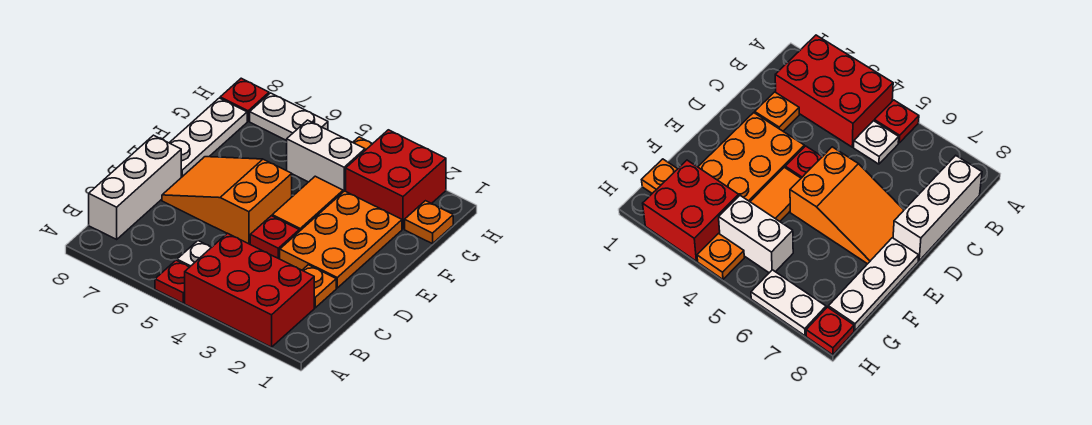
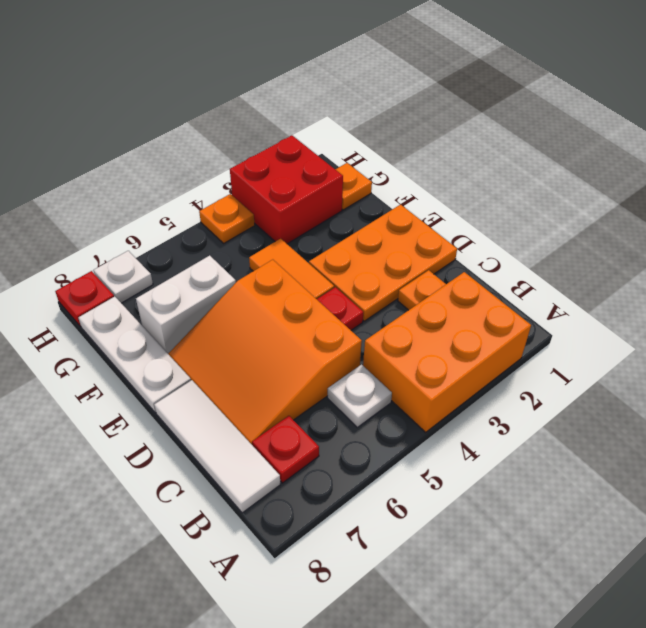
red 2x3 brick [185,233,314,347] -> orange 2x3 brick [363,272,531,432]
red 1x1 plate [155,260,189,303] -> red 1x1 plate moved to [252,416,319,483]
white 1x3 brick [89,135,181,239] -> white 1x3 tile [154,380,280,513]
orange 2x3 plate [280,191,402,288] -> orange 2x3 plate turned to [309,205,457,321]
orange 2x3 slope [162,157,292,244] -> orange 3x3 slope [168,260,362,444]
white 1x2 brick [287,120,365,192] -> white 1x2 brick moved to [136,255,236,353]
white 1x2 plate [250,93,328,141] -> white 1x1 plate [93,251,153,303]

